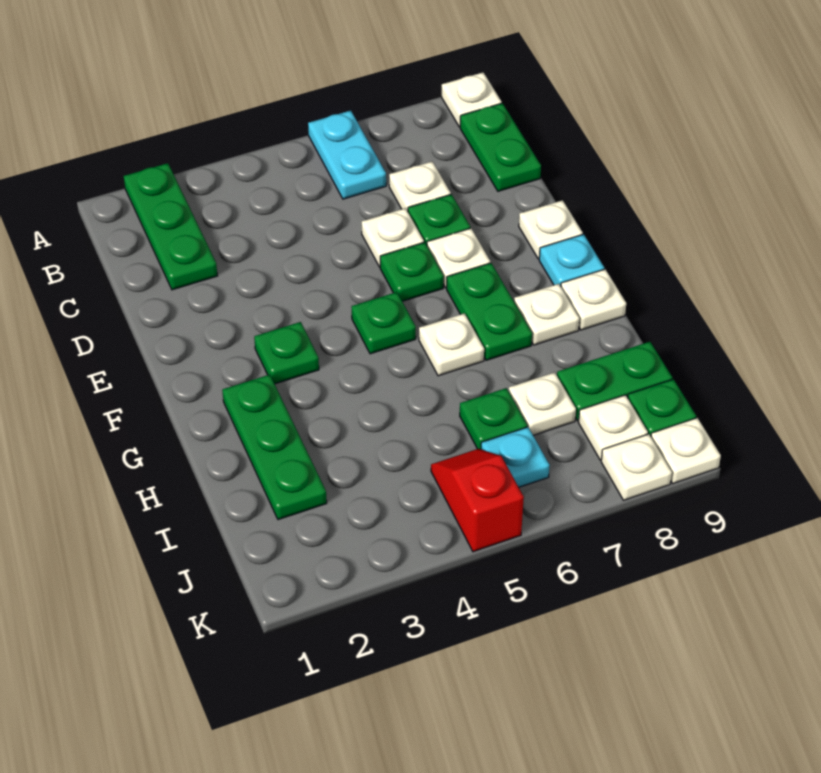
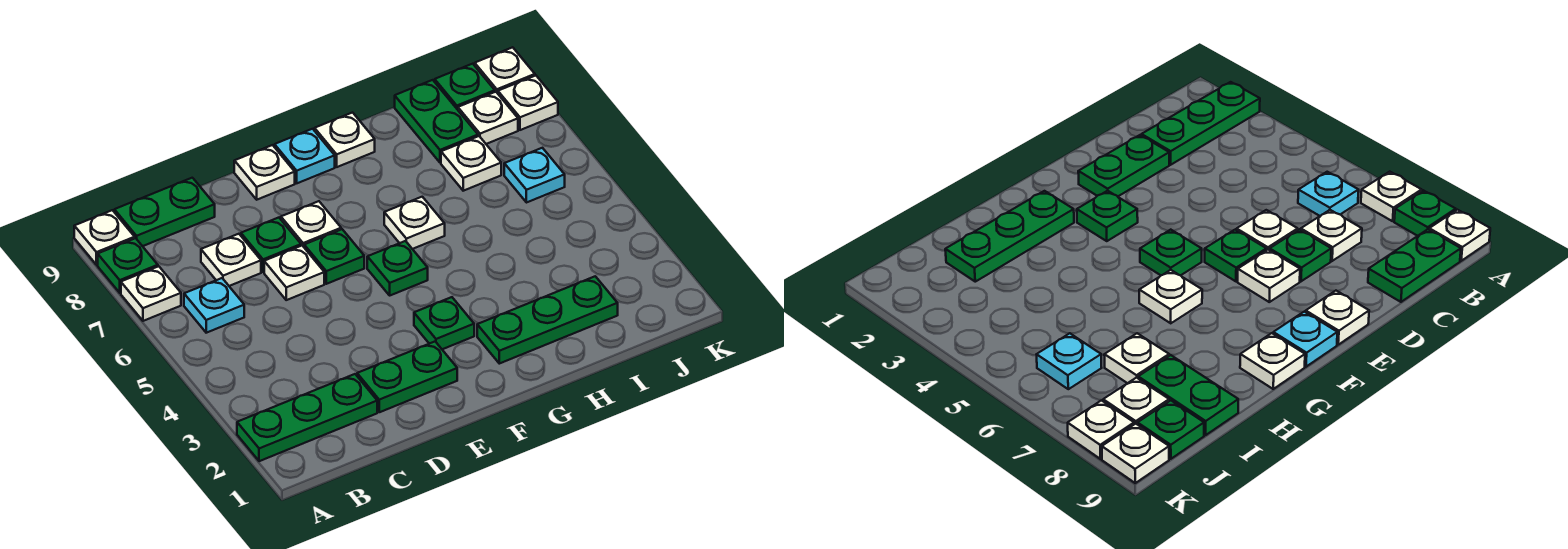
cyan 1x2 plate [308,111,386,199] -> cyan 1x1 plate [184,278,244,333]
green 1x2 plate [447,263,532,360] -> green 1x2 plate moved to [357,342,457,412]
white 1x1 plate [514,284,580,345] -> white 1x1 plate moved to [121,266,181,321]
green 1x1 plate [460,388,527,449] -> green 1x1 plate moved to [98,238,158,293]
red 1x2 slope [431,449,524,552] -> none

